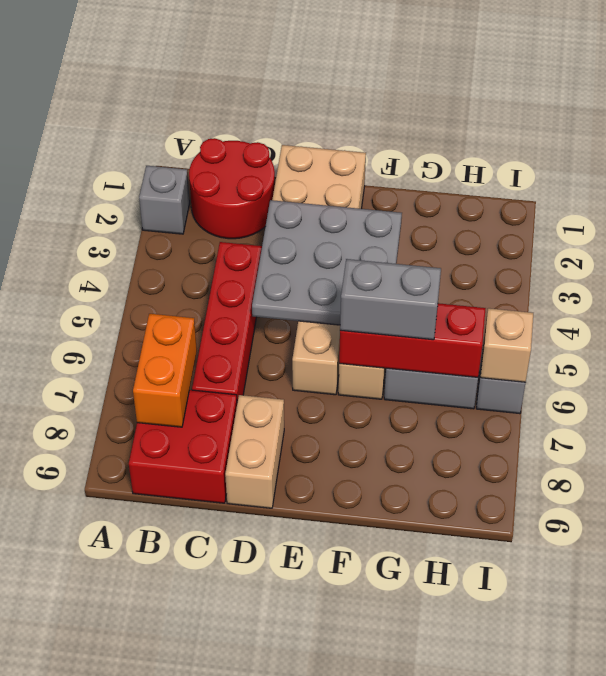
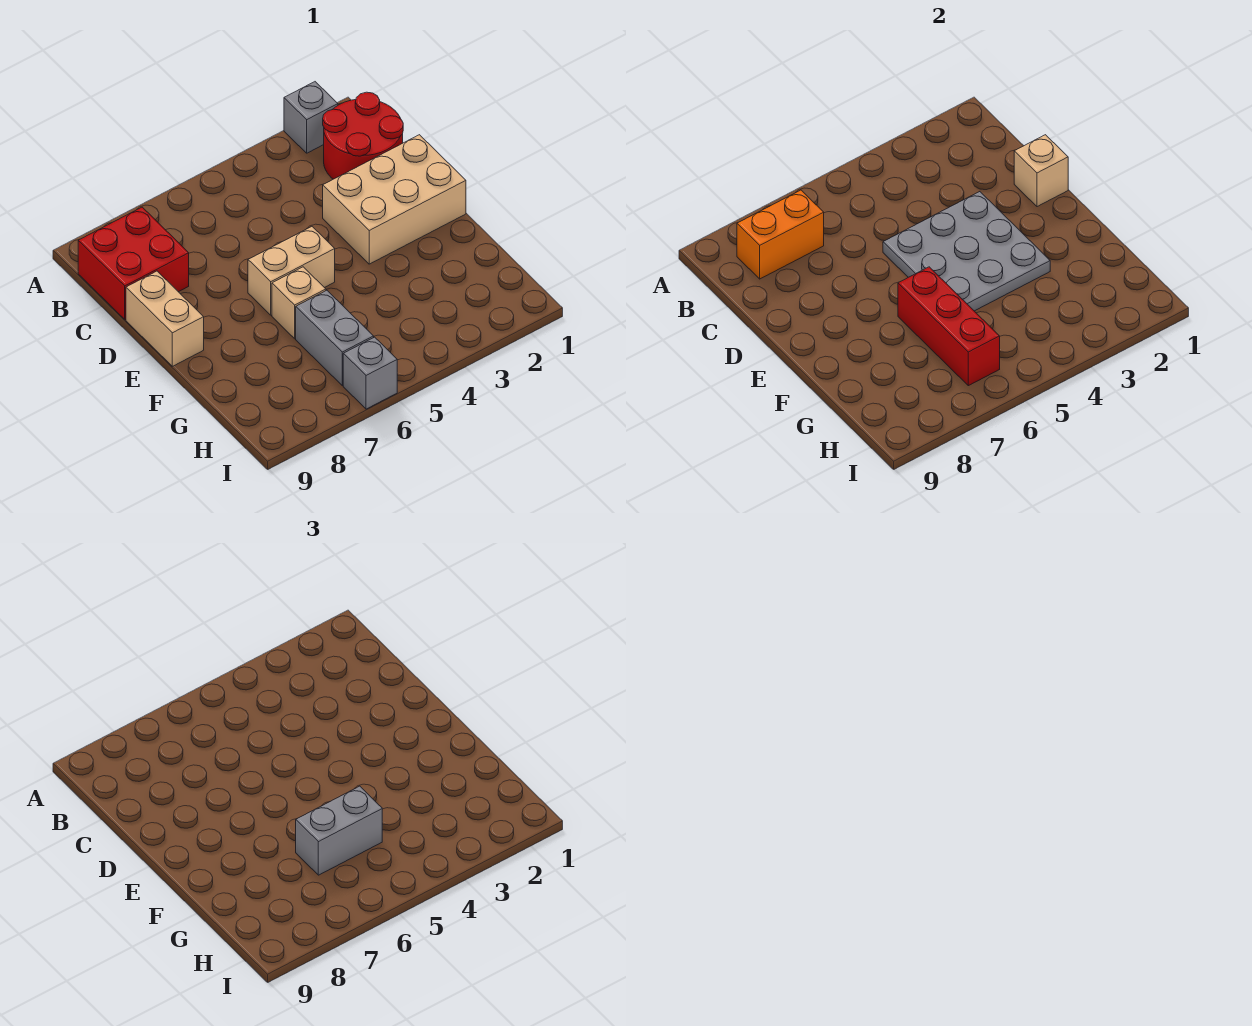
red 1x4 brick [192,242,262,402] -> none
tan 1x2 brick [225,395,284,508] -> tan 1x2 brick turned to [126,271,204,366]
grey 1x2 brick [340,259,441,340] -> grey 1x2 brick turned to [296,786,382,875]
tan 1x1 brick [481,308,533,382] -> tan 1x1 brick moved to [1014,135,1068,207]

